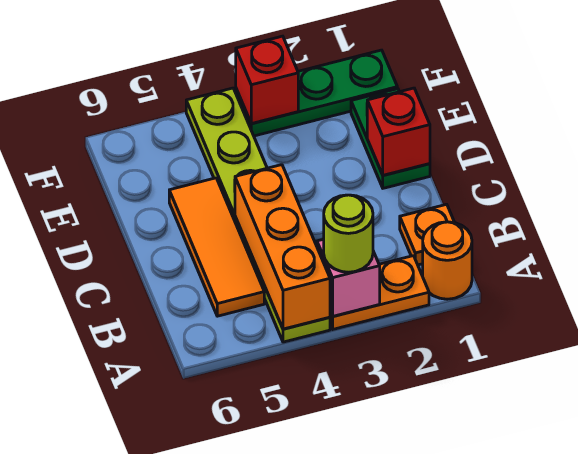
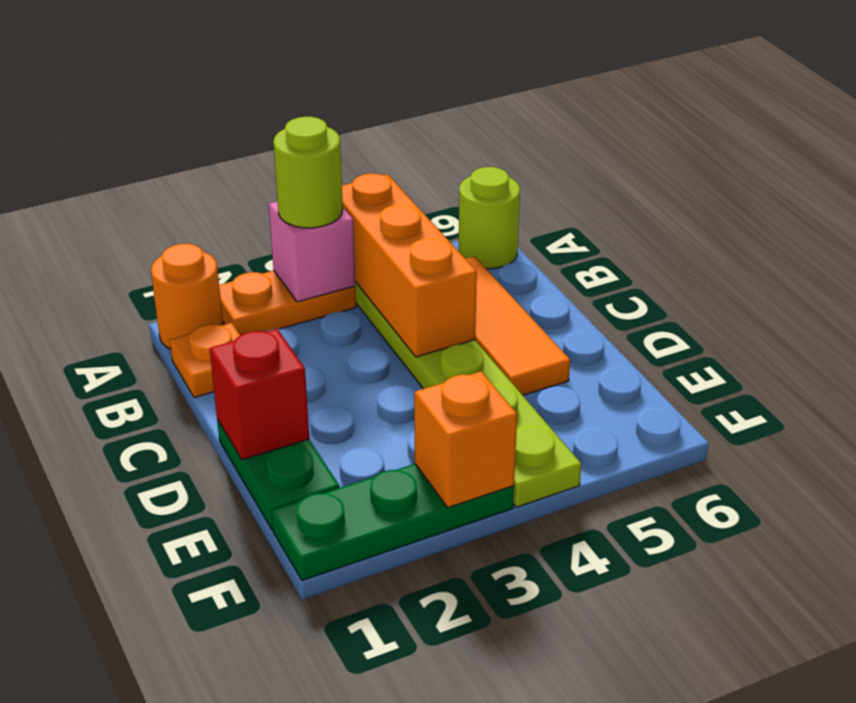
none -> lime 1x1 round brick [459,167,520,269]
red 1x1 brick [236,36,298,124] -> orange 1x1 brick [414,371,517,508]

